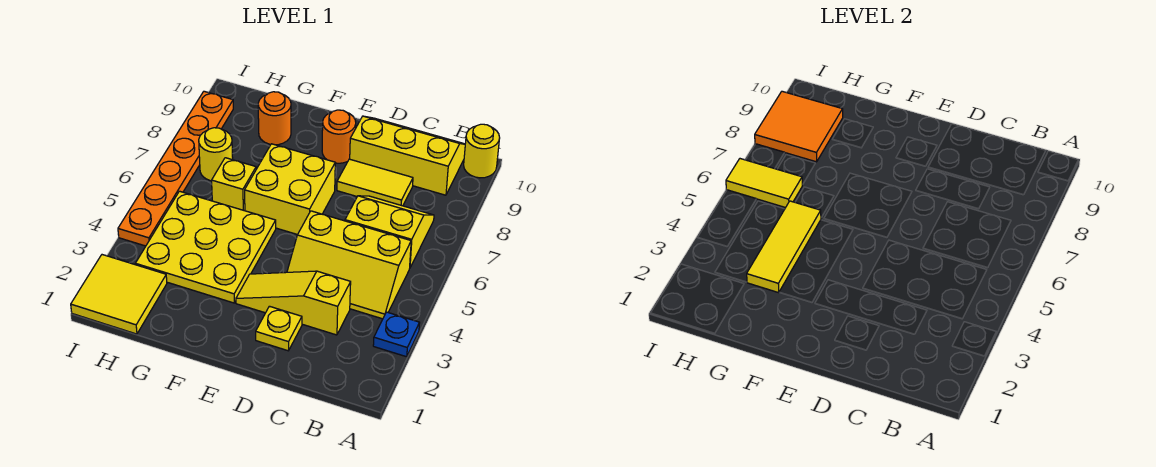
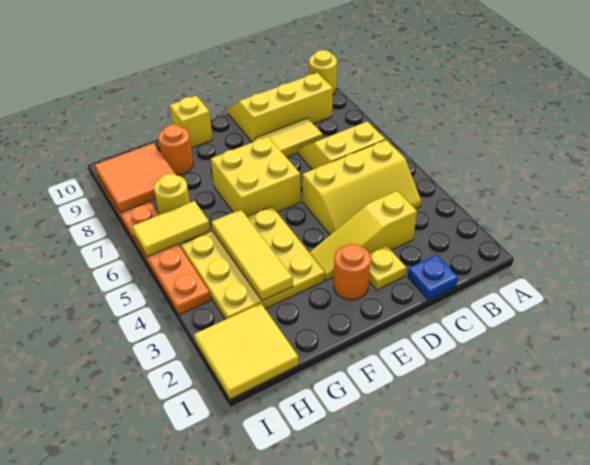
blue 1x1 plate [373,312,419,357] -> blue 1x1 plate moved to [408,255,458,300]
orange 1x1 round brick [322,110,356,163] -> orange 1x1 round brick moved to [334,244,371,300]
yellow 1x1 brick [212,158,256,211] -> yellow 1x1 brick moved to [170,96,213,148]

